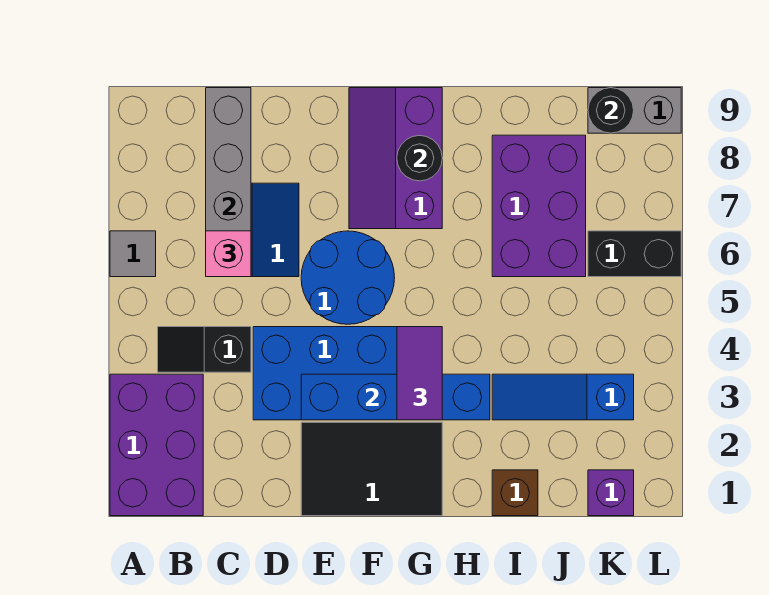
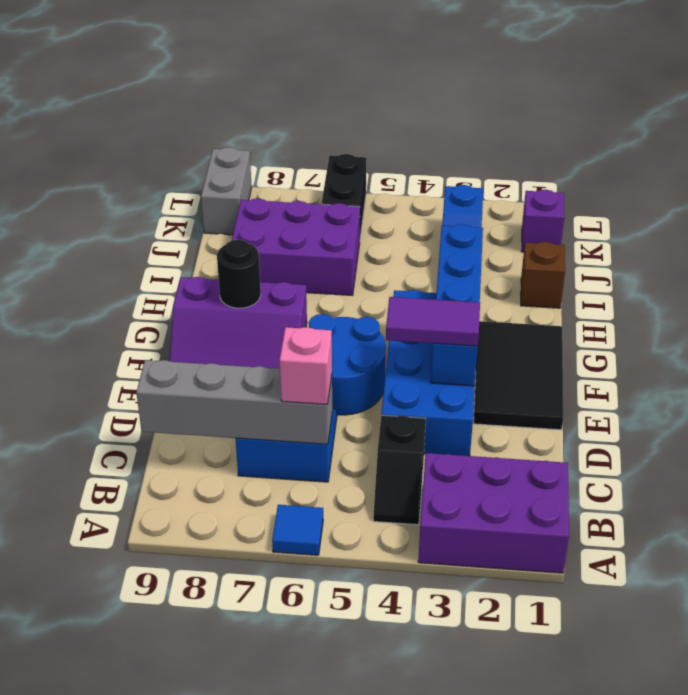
grey 1x1 tile [110,231,156,277] -> blue 1x1 tile [272,505,323,555]
purple 1x2 tile [397,327,442,420] -> purple 1x2 tile moved to [386,297,480,346]
black 1x1 round brick [588,88,634,133] -> none

